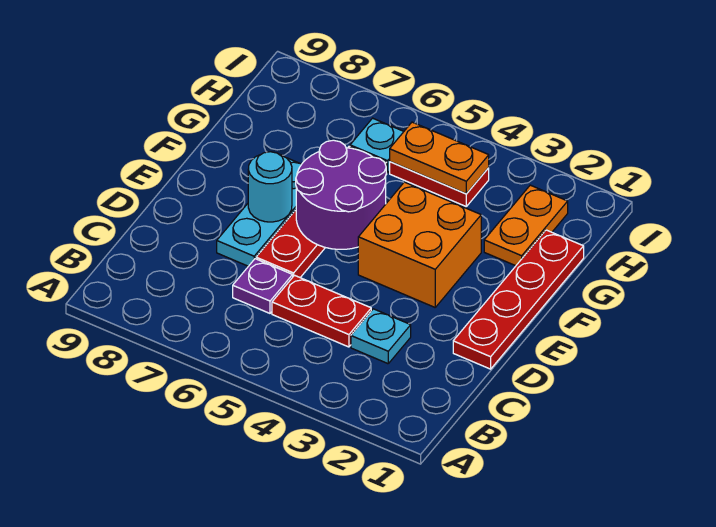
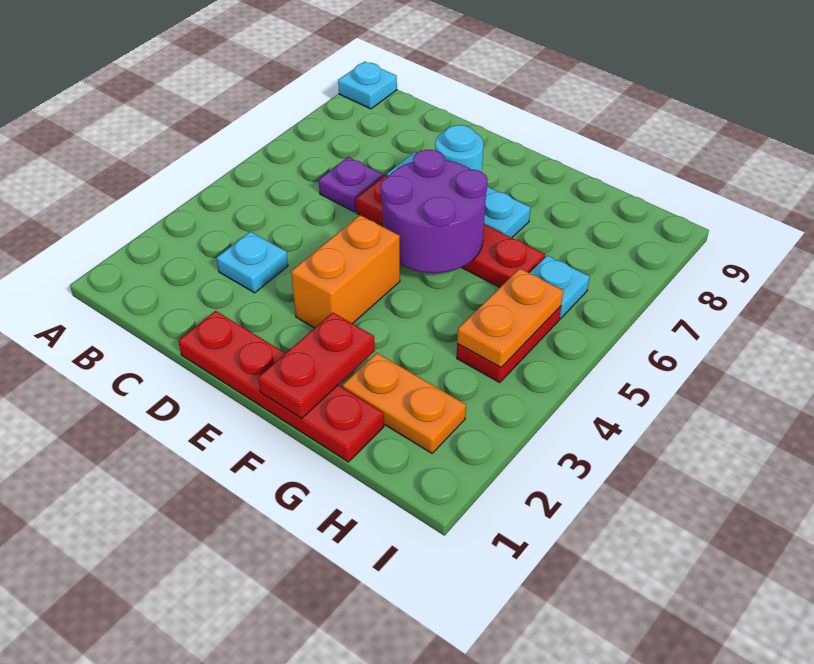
none -> cyan 1x1 plate [338,61,397,109]
red 1x2 plate [272,275,371,347] -> red 1x2 plate moved to [258,313,375,418]
orange 2x2 brick [358,182,481,307] -> orange 1x2 brick [291,215,400,328]

